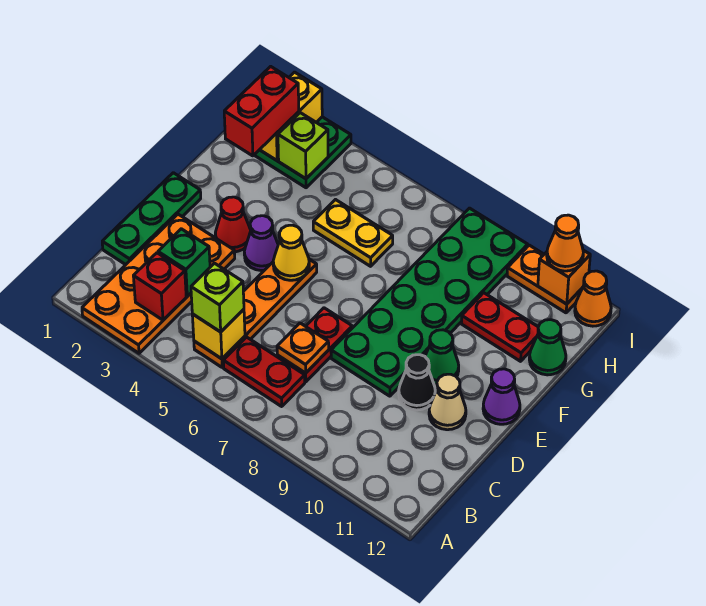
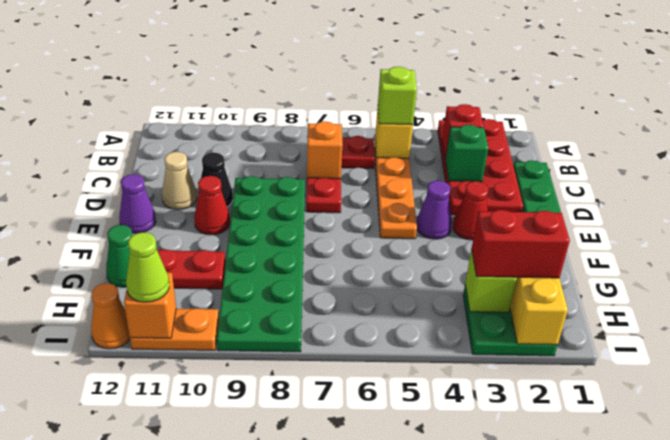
orange 2x4 plate [82,214,235,353] -> red 2x4 plate [438,119,523,215]
orange 1x1 plate [277,323,329,373] -> orange 1x1 brick [307,121,342,179]
yellow 1x1 cone [273,225,309,280] -> none
green 1x1 cone [425,330,459,385] -> red 1x1 cone [194,176,230,235]
red 1x2 brick [224,66,299,156] -> red 1x2 brick turned to [472,210,570,278]
yellow 1x2 plate [313,200,393,266] -> none
orange 1x1 cone [547,215,583,271] -> lime 1x1 cone [126,232,169,302]

